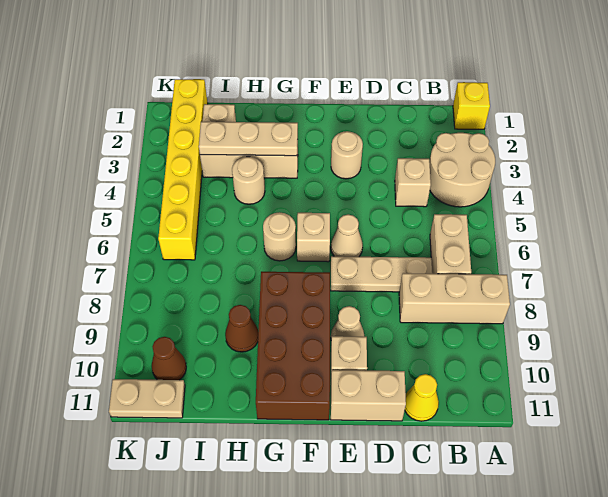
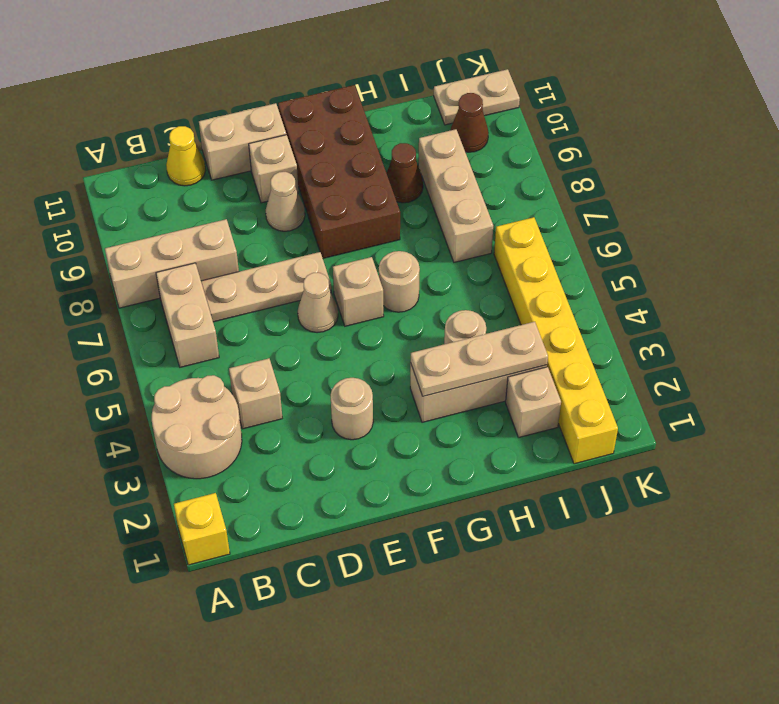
none -> tan 1x3 brick [418,129,493,262]

